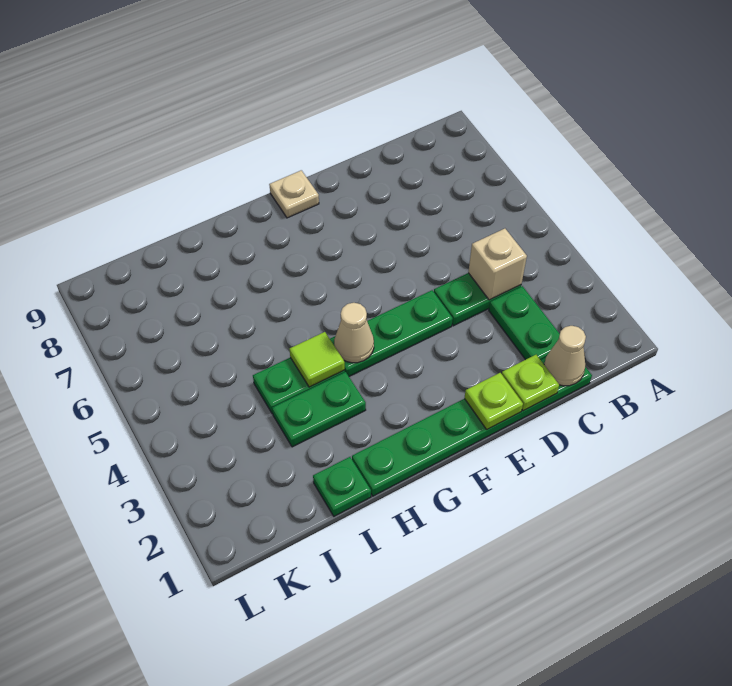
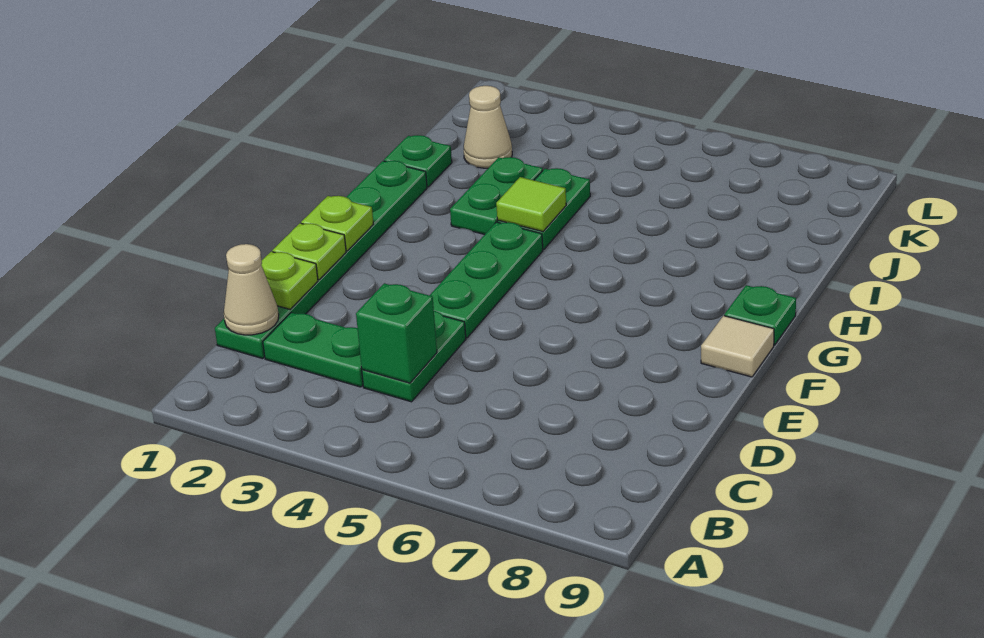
tan 1x1 brick [468,229,527,300] -> green 1x1 brick [356,283,437,383]
none -> lime 1x1 plate [301,196,373,251]
tan 1x1 plate [269,170,319,218] -> tan 1x1 tile [701,316,774,377]
tan 1x1 cone [334,303,374,363] -> tan 1x1 cone moved to [464,86,512,168]
none -> green 1x1 plate [724,285,796,345]

